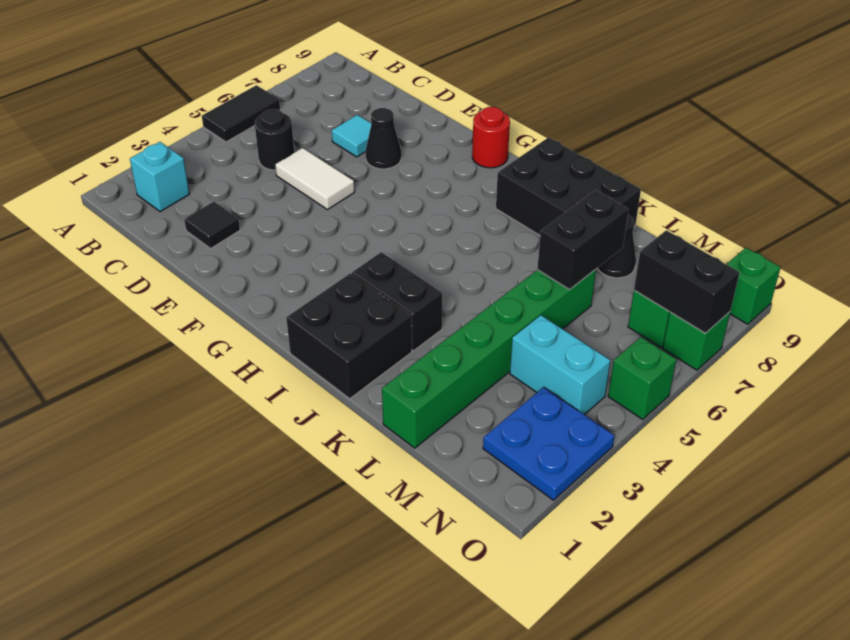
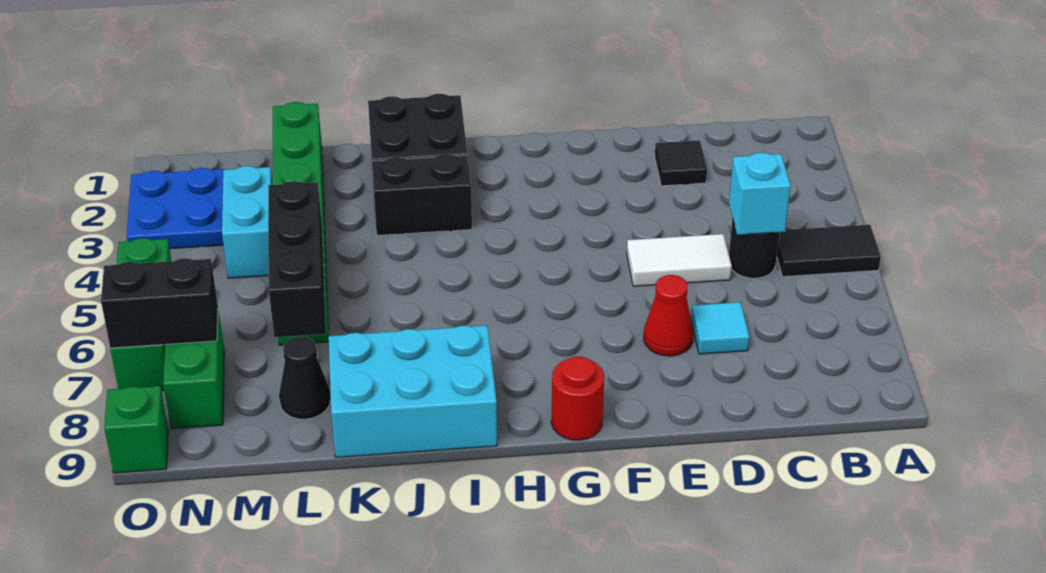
black 1x2 tile [202,85,280,142] -> black 1x2 tile turned to [777,225,881,277]
cyan 1x1 brick [130,142,189,212] -> cyan 1x1 brick moved to [729,153,791,235]
black 1x1 cone [366,108,401,169] -> red 1x1 cone [644,275,693,356]
black 2x3 brick [496,137,641,235] -> cyan 2x3 brick [329,325,497,457]
black 1x2 brick [537,190,629,290] -> black 1x3 brick [268,181,326,337]
cyan 1x2 brick [510,315,610,415] -> cyan 1x2 brick turned to [222,166,273,278]

